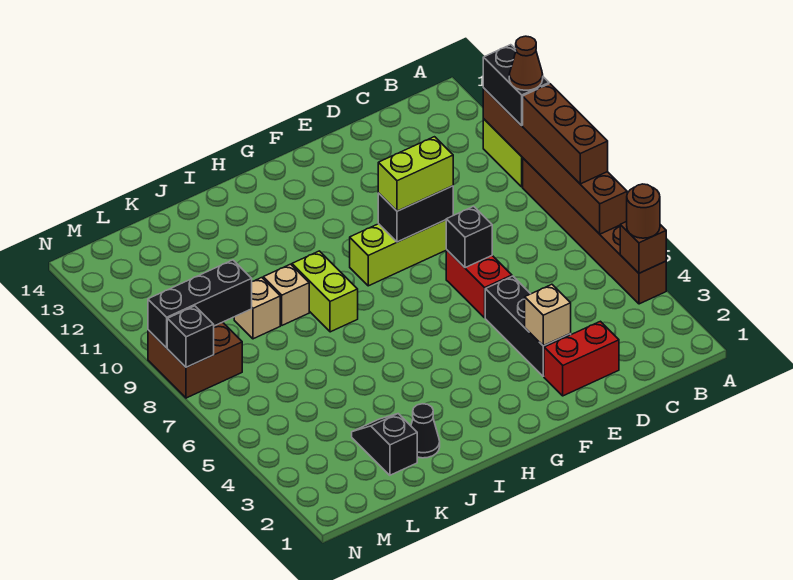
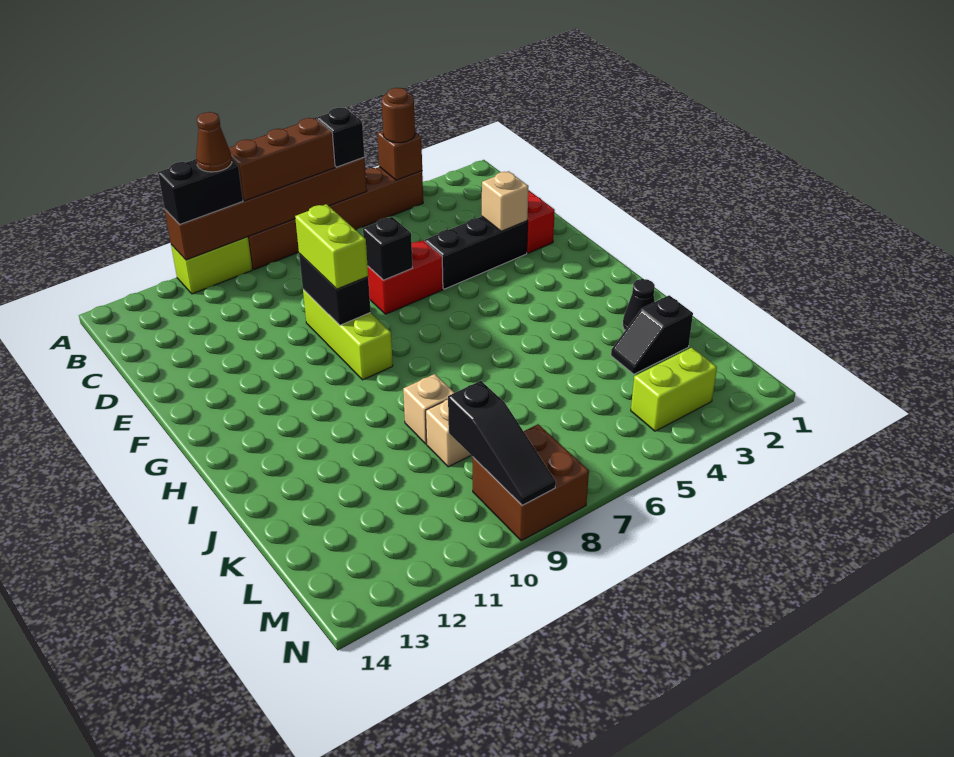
lime 1x2 brick [292,251,358,332] -> lime 1x2 brick moved to [631,348,717,431]
black 1x3 brick [148,260,252,348] -> black 1x3 slope [448,381,556,505]
black 1x1 brick [167,306,214,367] -> black 1x1 brick moved to [317,108,364,167]

